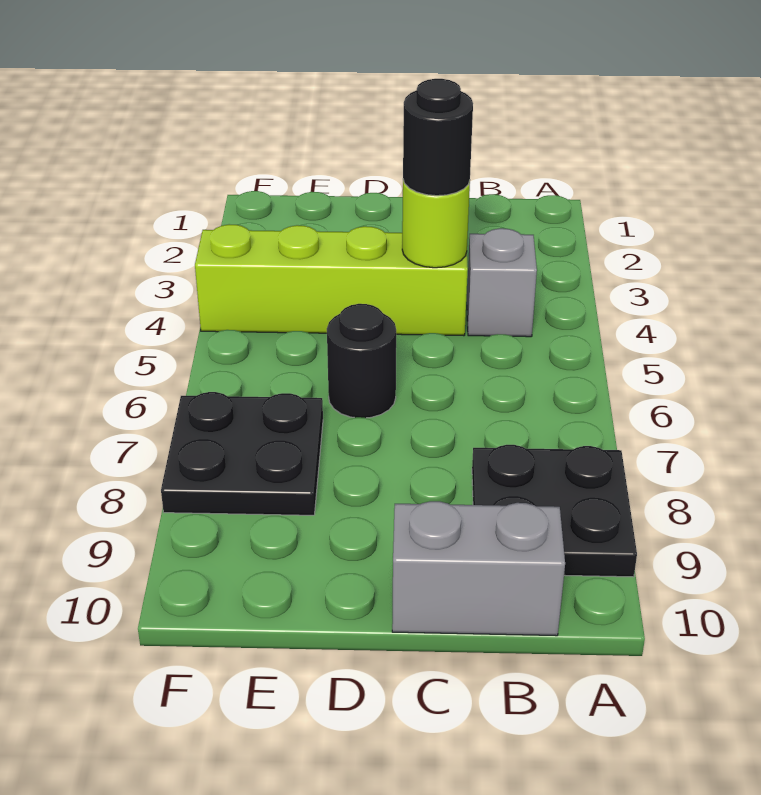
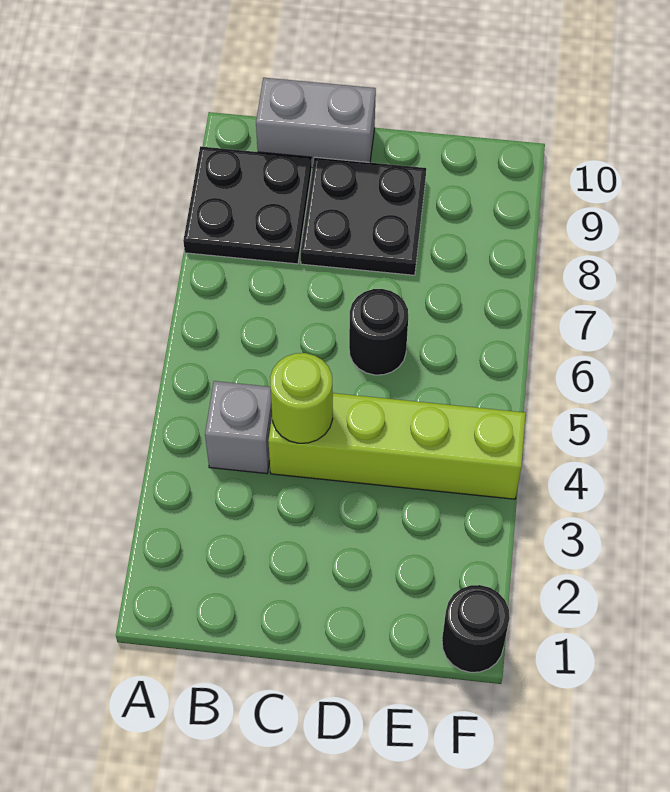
black 1x1 round brick [403,79,473,196] -> black 1x1 round brick moved to [442,585,510,672]
black 2x2 plate [161,392,323,515] -> black 2x2 plate moved to [301,157,426,275]

